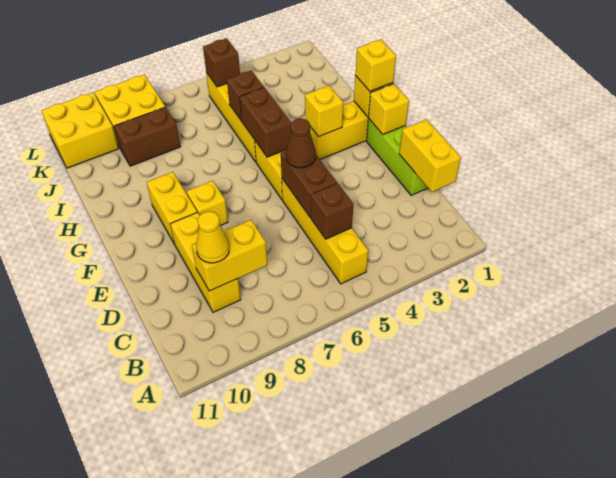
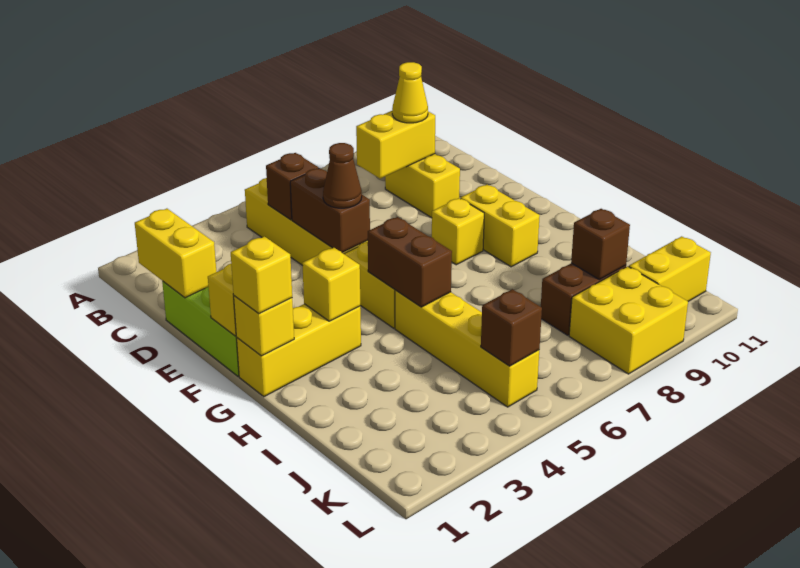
yellow 1x3 brick [171,212,241,312] -> yellow 1x2 brick [385,154,460,218]
brown 1x1 brick [227,71,264,121] -> brown 1x1 brick moved to [571,209,630,280]
yellow 2x2 brick [41,92,119,168] -> yellow 1x2 brick [629,236,711,301]

